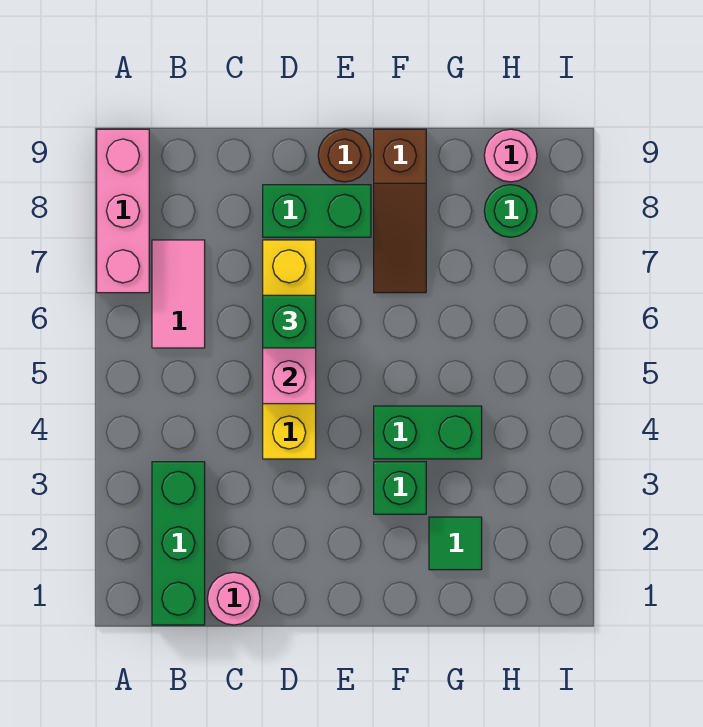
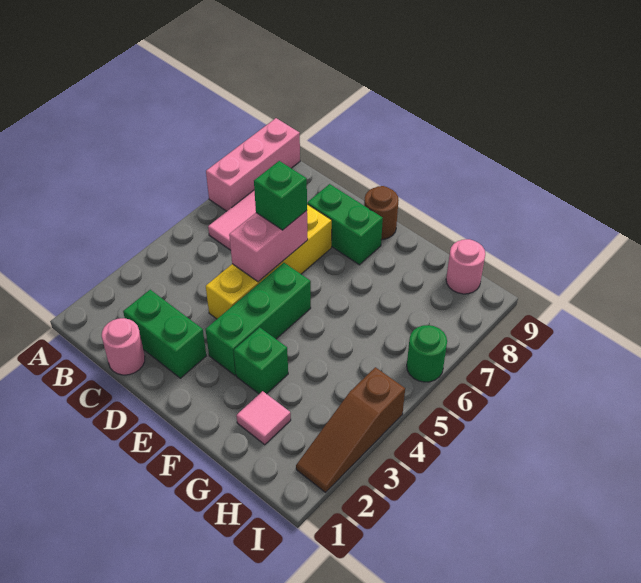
green 1x3 brick [152,462,205,625] -> green 1x3 brick moved to [206,263,311,375]
green 1x2 brick [374,406,482,459] -> green 1x2 brick moved to [123,290,206,378]
brown 1x3 slope [374,129,426,293] -> brown 1x3 slope moved to [296,367,405,492]
green 1x1 tile [429,517,482,570] -> pink 1x1 tile [236,391,291,445]
green 1x1 round brick [484,185,537,237] -> green 1x1 round brick moved to [407,325,447,382]

